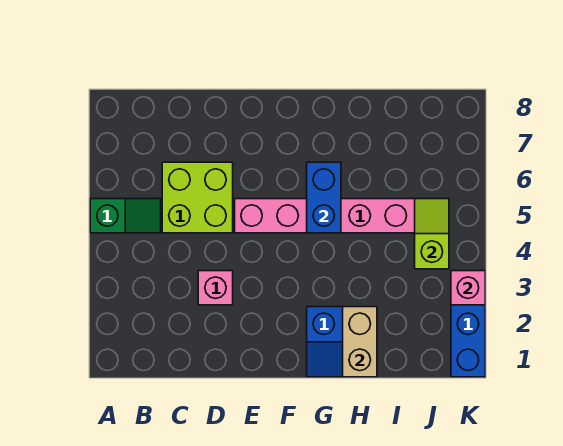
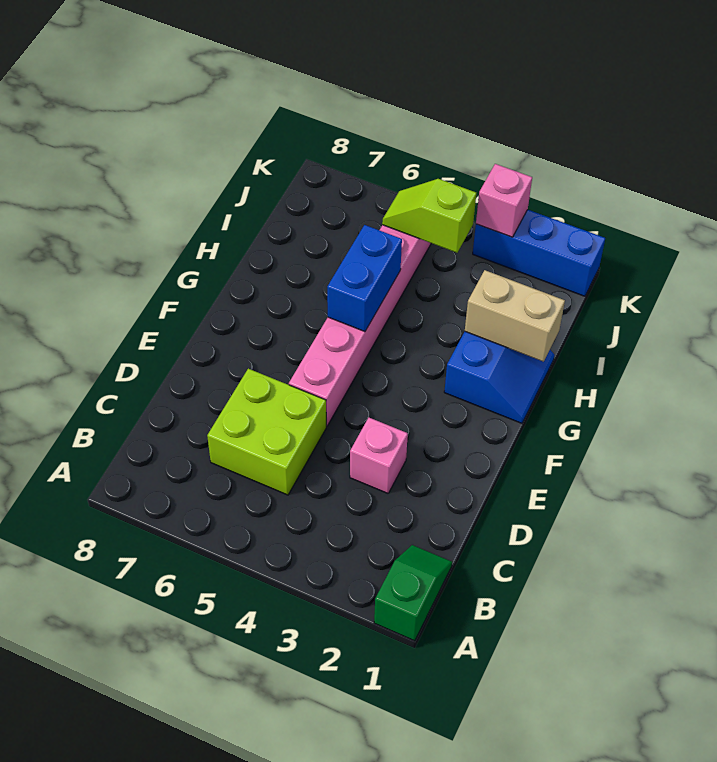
green 1x2 slope [90,199,161,233] -> green 1x2 slope moved to [374,545,452,641]
blue 1x2 brick [307,162,341,233] -> blue 1x2 brick turned to [327,225,402,332]

